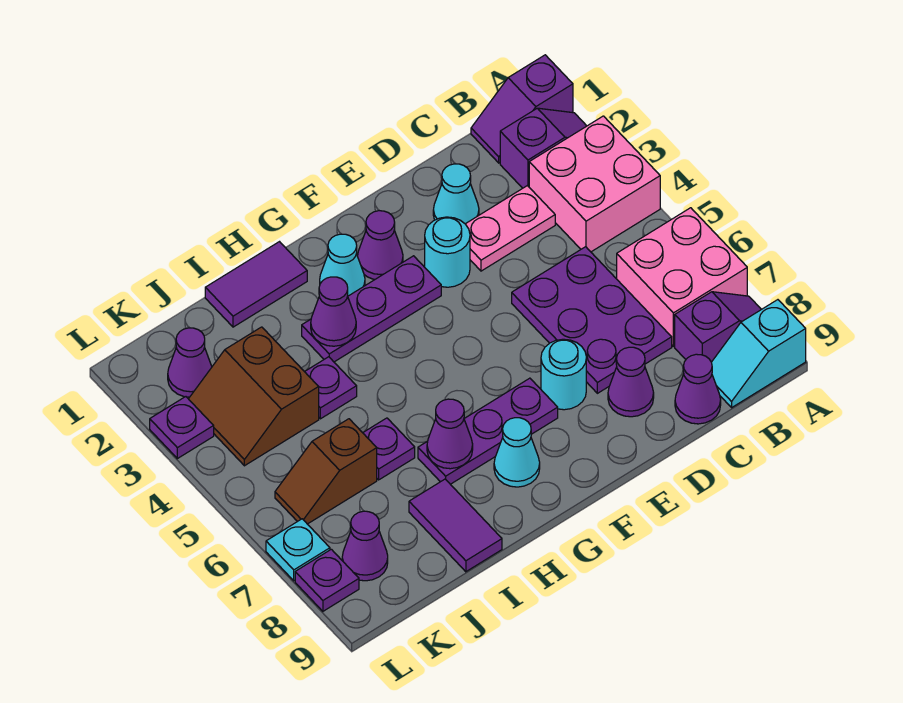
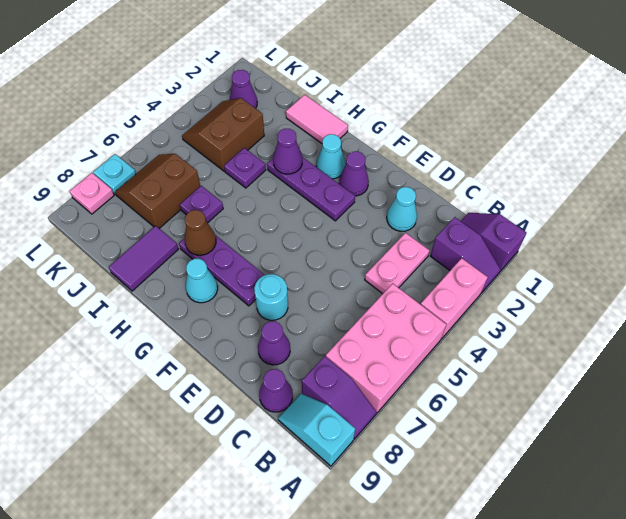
pink 2x2 brick [529,116,660,252] -> pink 1x2 brick [421,258,488,339]
pink 2x2 brick [617,208,747,346] -> pink 2x3 brick [326,284,446,413]
pink 1x2 plate [466,186,555,271] -> pink 1x2 plate turned to [365,233,430,294]
purple 2x3 plate [512,247,672,393] -> none
cyan 1x1 round brick [425,217,470,287] -> none
purple 1x2 tile [205,242,307,327] -> pink 1x2 tile [286,95,348,143]
purple 1x1 cone [427,399,473,469] -> brown 1x1 cone [185,210,216,255]
brown 1x2 slope [275,419,377,524] -> brown 2x2 slope [115,154,200,228]
purple 1x1 cone [342,511,388,581] -> none
purple 1x1 plate [150,397,214,459] -> none
purple 1x1 plate [295,549,359,611] -> pink 1x1 plate [70,173,114,214]

